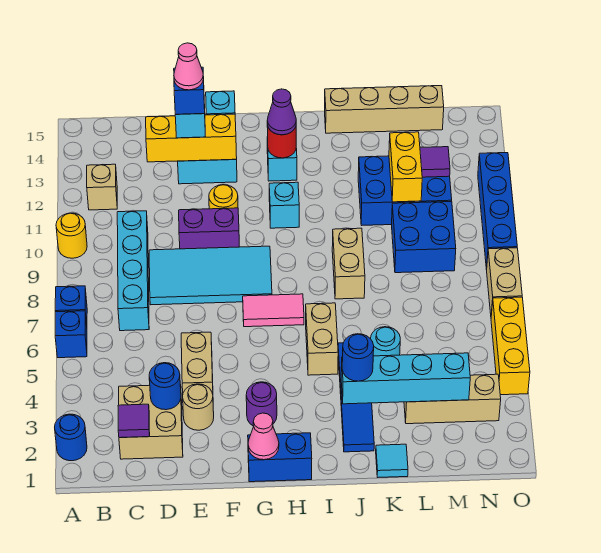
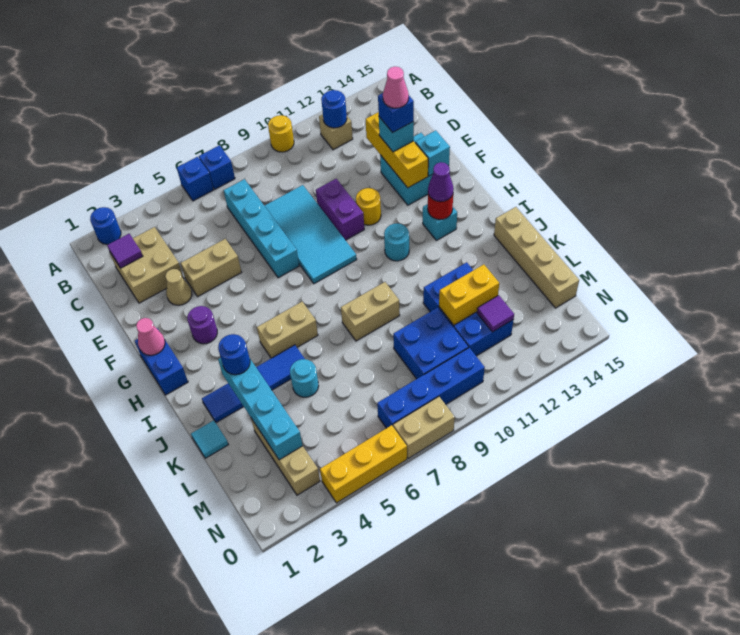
cyan 1x4 brick [117,211,149,331] -> cyan 1x4 brick turned to [223,179,299,278]
blue 1x1 round brick [149,363,181,410] -> blue 1x1 round brick moved to [321,90,347,128]
tan 1x1 round brick [183,384,214,430] -> tan 1x1 cone [165,269,192,305]
pink 1x2 tile [243,294,304,327] -> none
cyan 1x1 brick [269,182,299,228] -> cyan 1x1 round brick [384,224,409,261]
blue 1x4 brick [478,153,517,269] -> blue 1x4 brick moved to [377,348,485,428]

